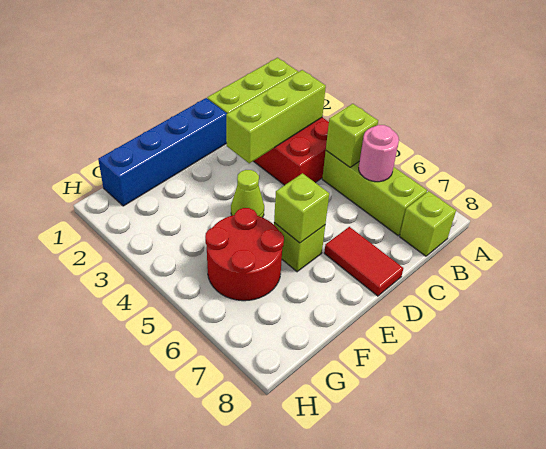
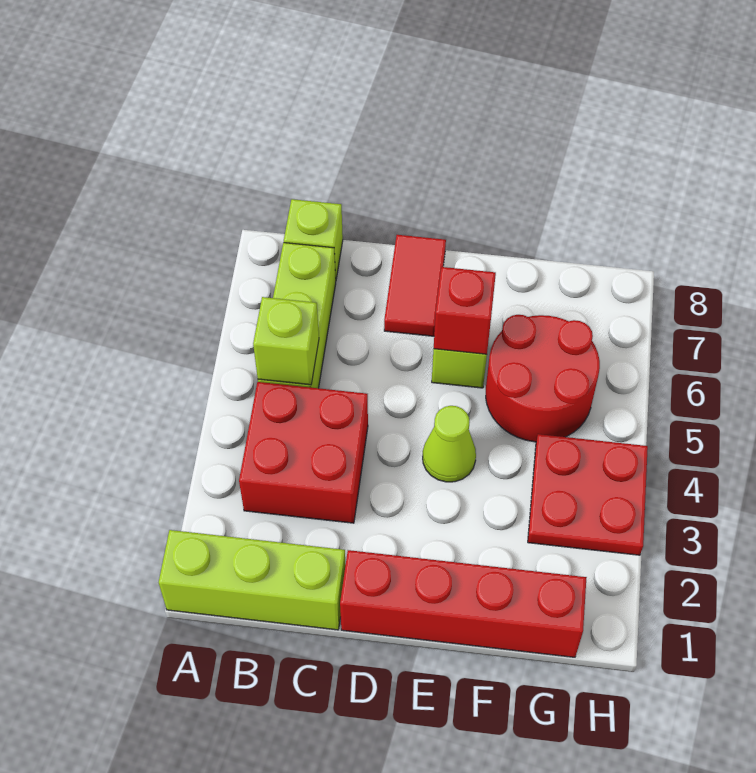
lime 1x3 brick [226,70,326,163] -> none
pink 1x1 round brick [359,125,399,182] -> none
blue 1x4 brick [98,98,227,206] -> red 1x4 brick [340,550,587,657]
lime 1x1 brick [274,173,329,243] -> red 1x1 brick [434,267,496,354]
none -> red 2x2 plate [528,434,648,555]

